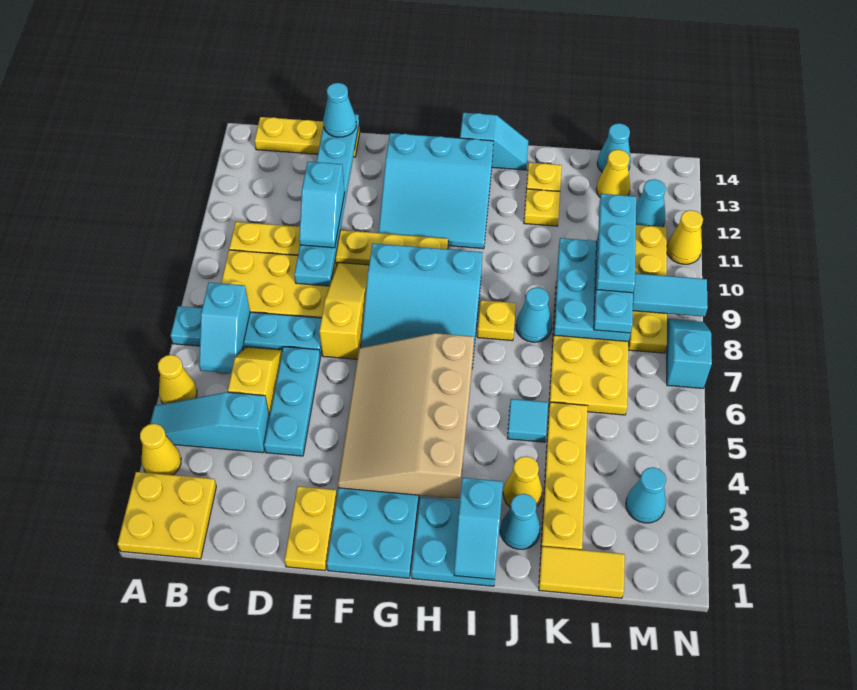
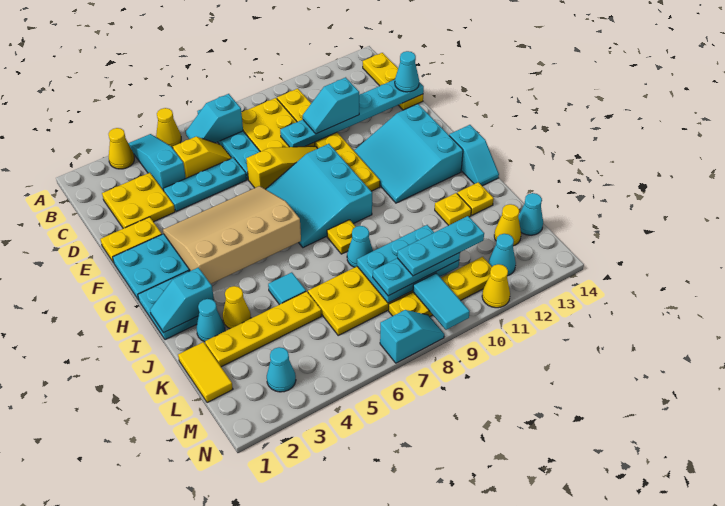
yellow 2x2 plate [117,472,216,559] -> yellow 2x2 plate moved to [102,173,175,229]

